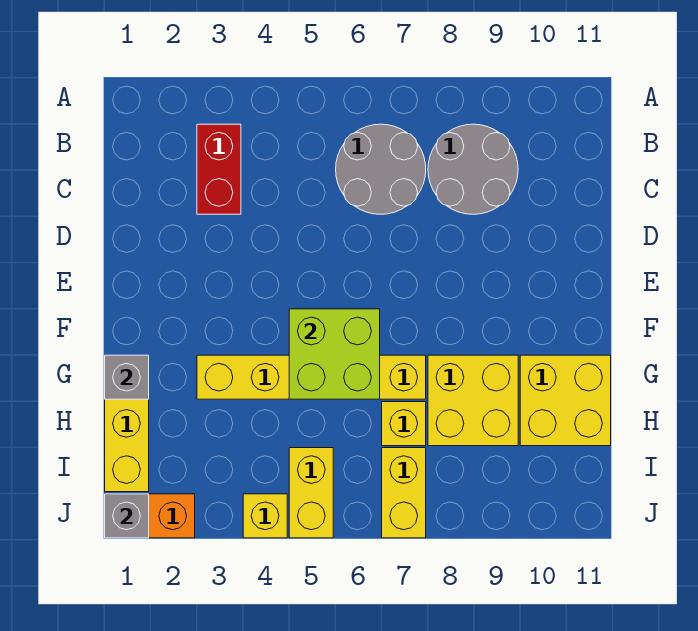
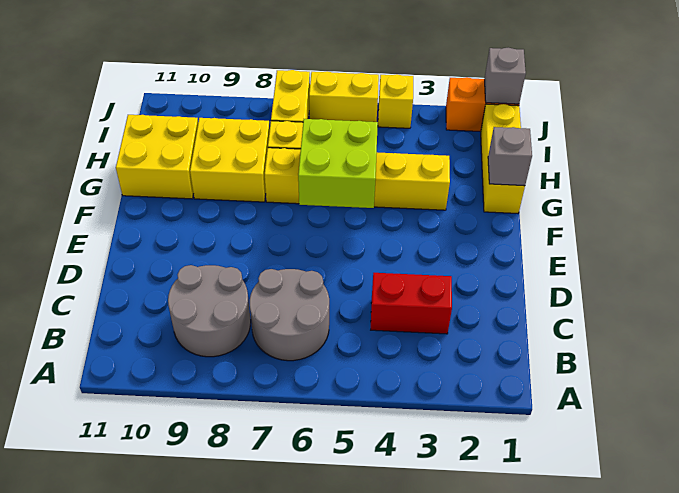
red 1x2 brick [197,124,241,214] -> red 1x2 brick turned to [371,273,452,334]
yellow 1x2 brick [289,448,333,538] -> yellow 1x2 brick turned to [309,71,379,122]

